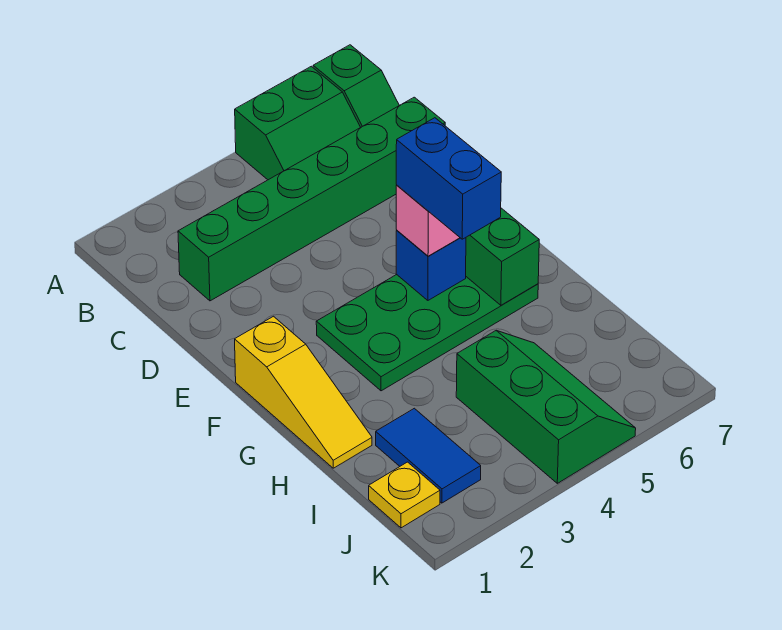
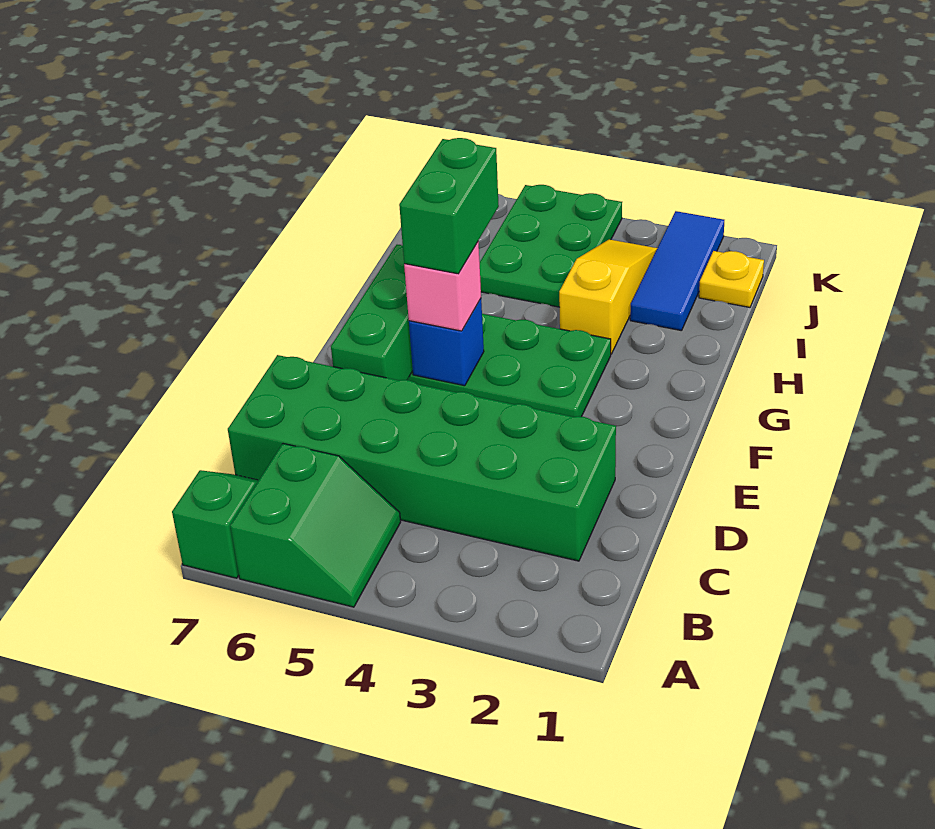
green 2x2 slope [235,66,360,180] -> green 2x2 slope turned to [230,444,401,607]
green 1x6 brick [178,97,445,301] -> green 2x6 brick [228,355,616,561]
yellow 1x3 slope [235,316,372,468] -> yellow 1x3 slope moved to [559,239,657,354]
blue 1x2 brick [396,118,501,239] -> green 1x2 brick [399,138,499,274]
blue 1x2 tile [376,408,481,503] -> blue 1x3 tile [630,211,724,331]
green 2x3 slope [456,331,636,483] -> green 2x3 plate [480,185,622,307]

